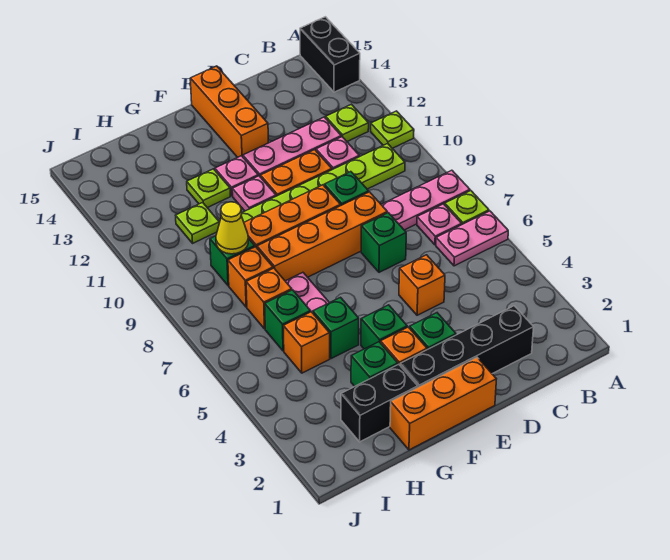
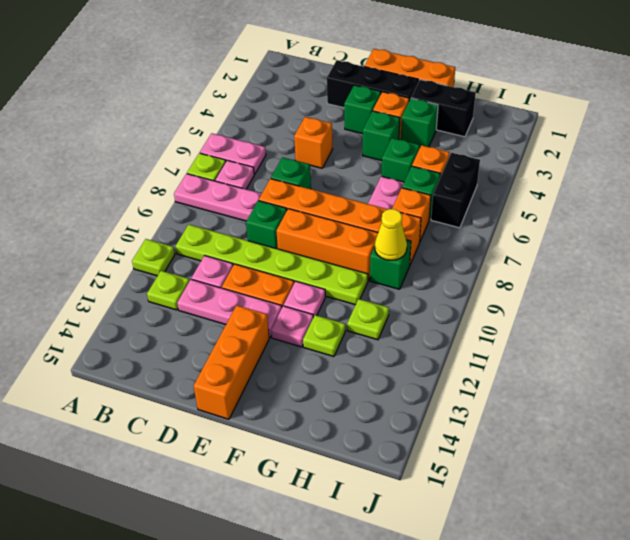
black 1x2 brick [300,17,360,92] -> black 1x2 brick moved to [431,153,480,228]
black 1x4 brick [400,306,534,387] -> black 1x3 brick [327,60,418,108]

